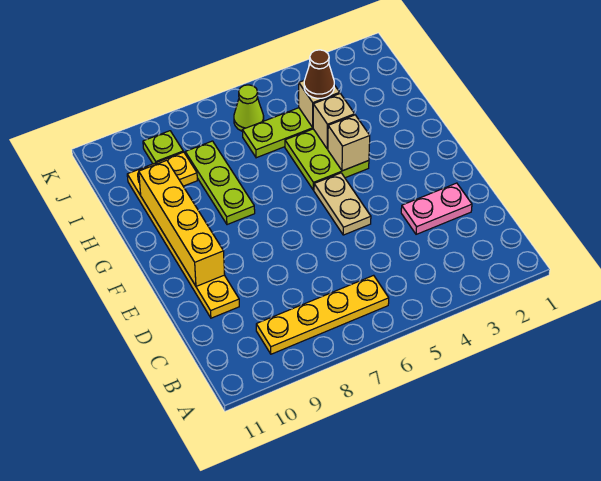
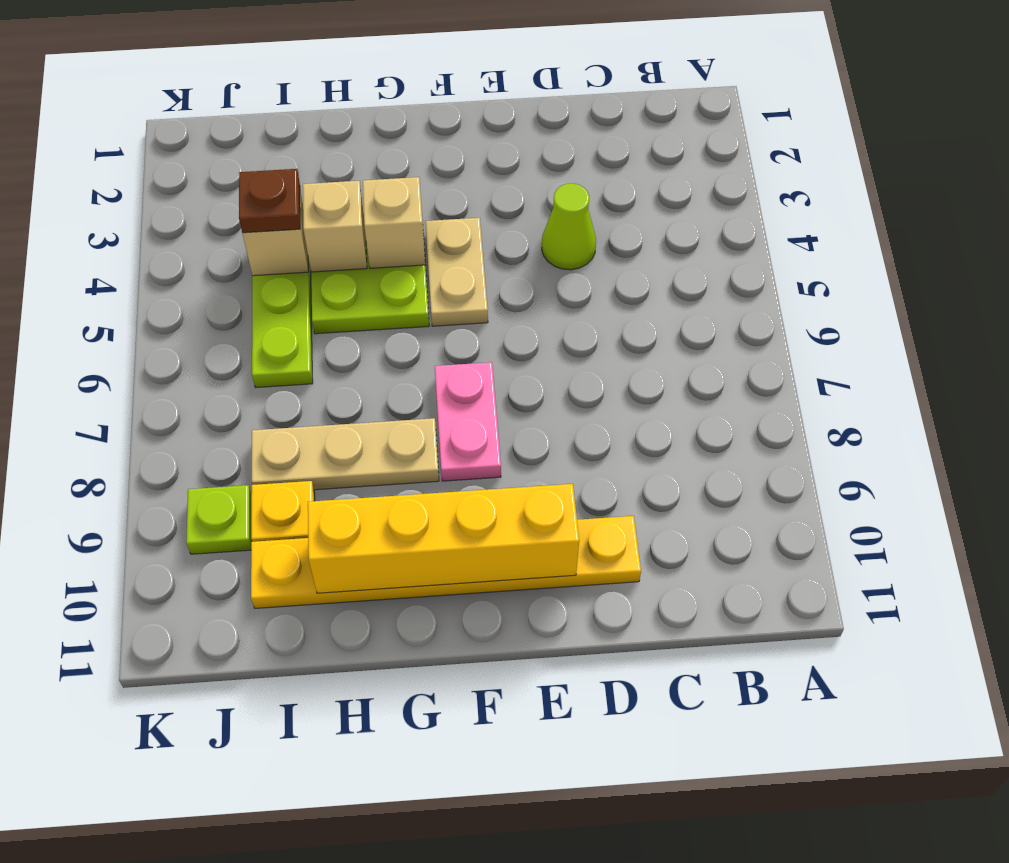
yellow 1x4 plate [256,275,389,354] -> none
pink 1x2 plate [401,183,472,234] -> pink 1x2 plate moved to [435,362,501,481]
tan 1x2 plate [314,173,371,235] -> tan 1x2 plate turned to [425,218,488,326]
lime 1x3 plate [185,141,255,225] -> tan 1x3 plate [252,418,439,490]
brown 1x1 cone [304,50,334,98] -> brown 1x1 plate [239,169,300,233]
lime 1x1 cone [234,85,264,131] -> lime 1x1 cone moved to [542,183,596,270]

